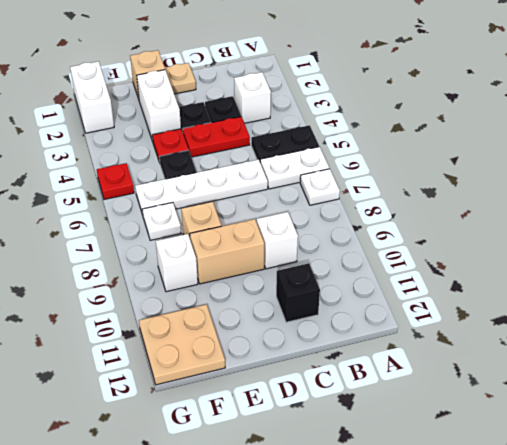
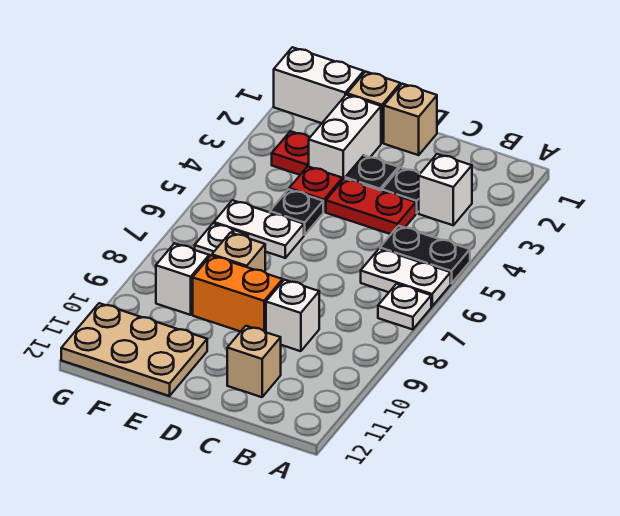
white 1x4 plate [135,160,268,215] -> white 1x2 plate [214,200,304,258]
black 1x1 brick [276,263,320,322] -> tan 1x1 brick [227,326,281,397]
tan 1x1 plate [165,63,196,94] -> tan 1x1 brick [384,84,437,155]
tan 1x2 brick [190,219,264,284] -> orange 1x2 brick [193,256,283,332]
tan 2x2 plate [139,305,225,385] -> tan 2x3 plate [61,303,207,396]
white 1x2 brick [70,61,114,133] -> white 1x2 brick turned to [274,47,364,123]
red 1x1 plate [97,163,134,199] -> red 1x1 plate moved to [272,131,309,175]

